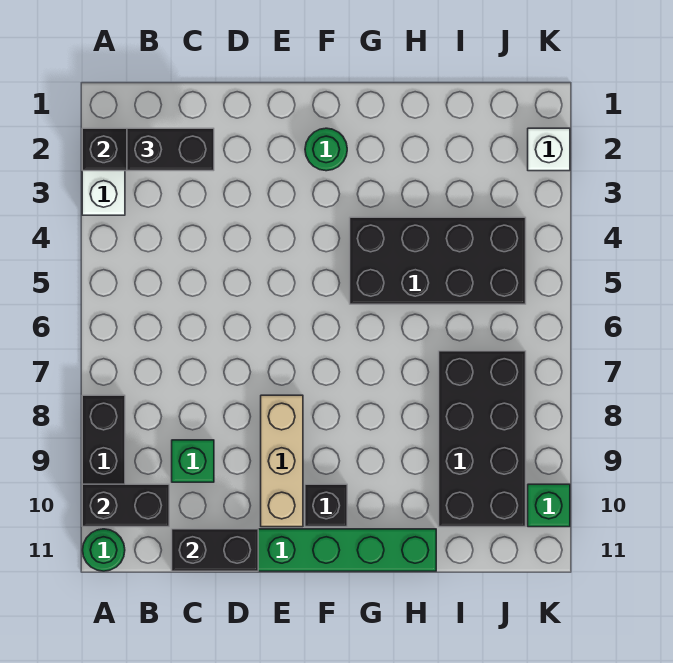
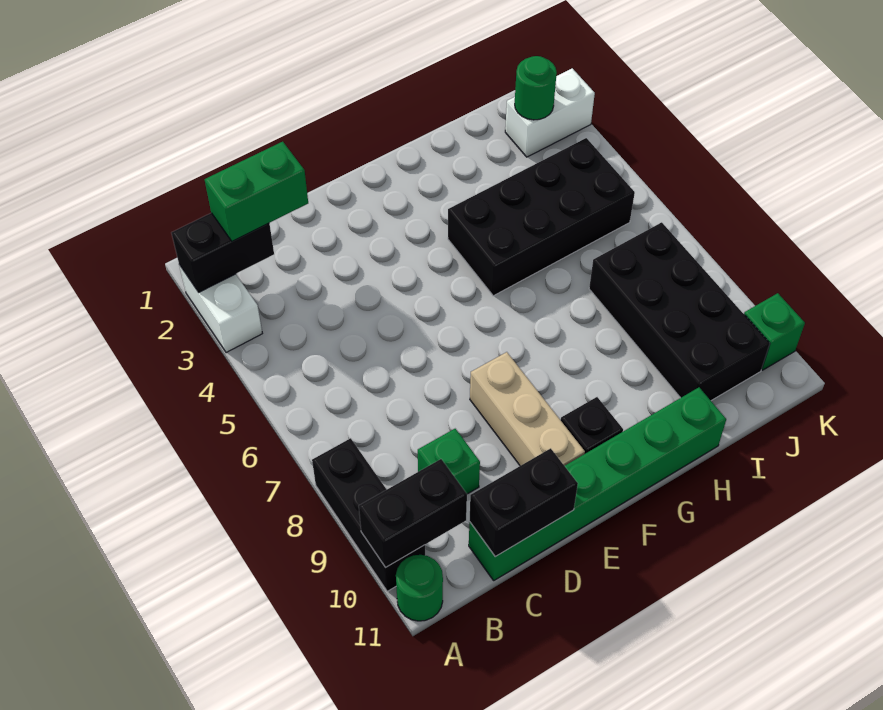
black 1x2 brick [127,128,214,171] -> green 1x2 brick [205,142,308,241]
green 1x1 round brick [305,128,347,171] -> green 1x1 round brick moved to [515,56,557,120]
white 1x1 brick [528,128,570,171] -> white 1x2 brick [505,68,595,157]

